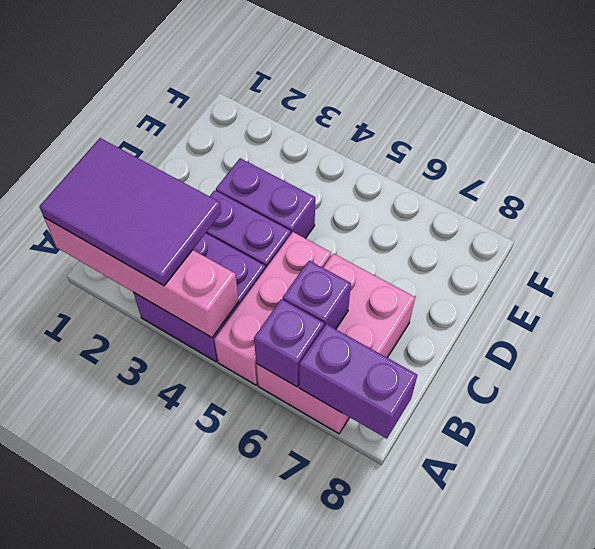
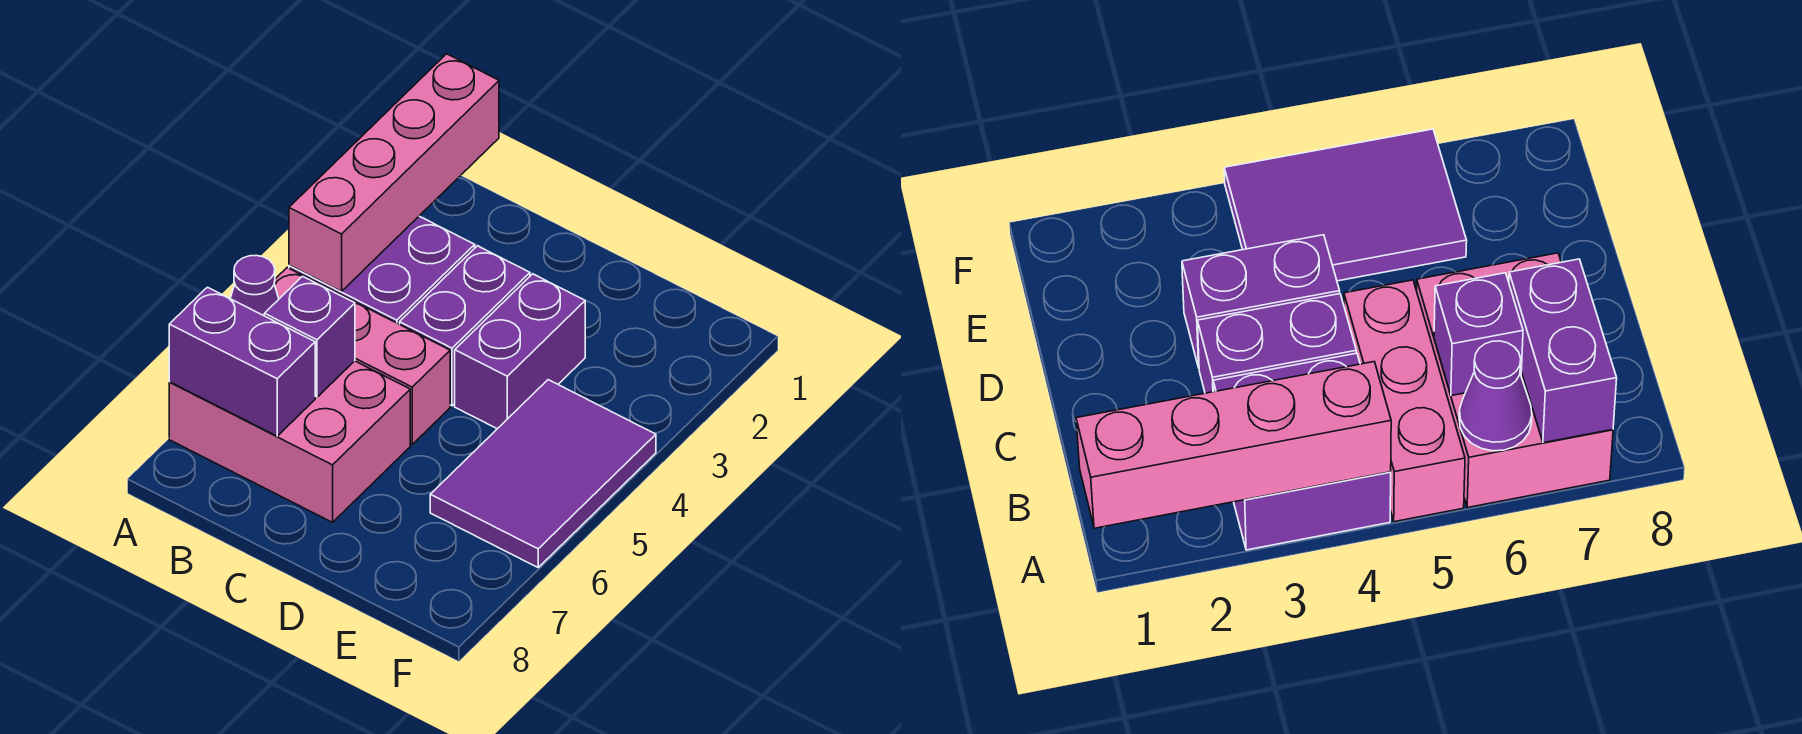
purple 2x3 tile [39,138,221,286] -> purple 2x3 tile moved to [430,380,656,567]
purple 1x1 brick [254,299,324,387] -> purple 1x1 cone [230,255,279,316]
purple 1x2 brick [299,324,417,439] -> purple 1x2 brick turned to [169,287,315,436]

